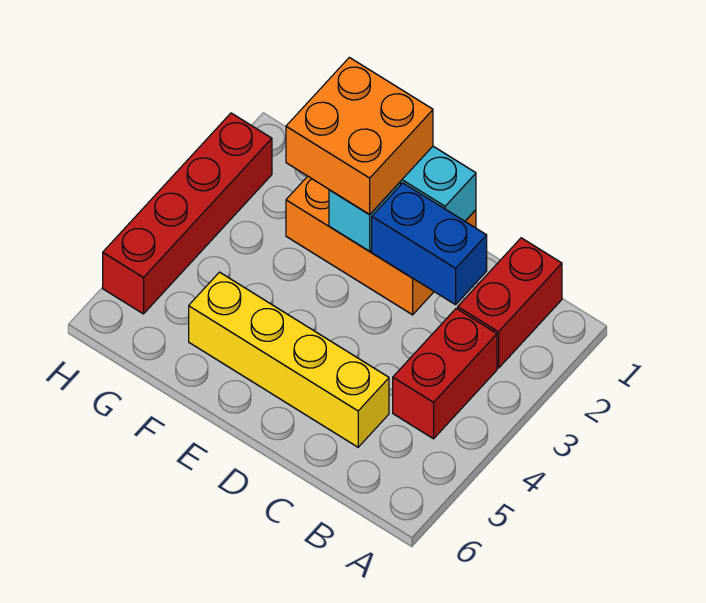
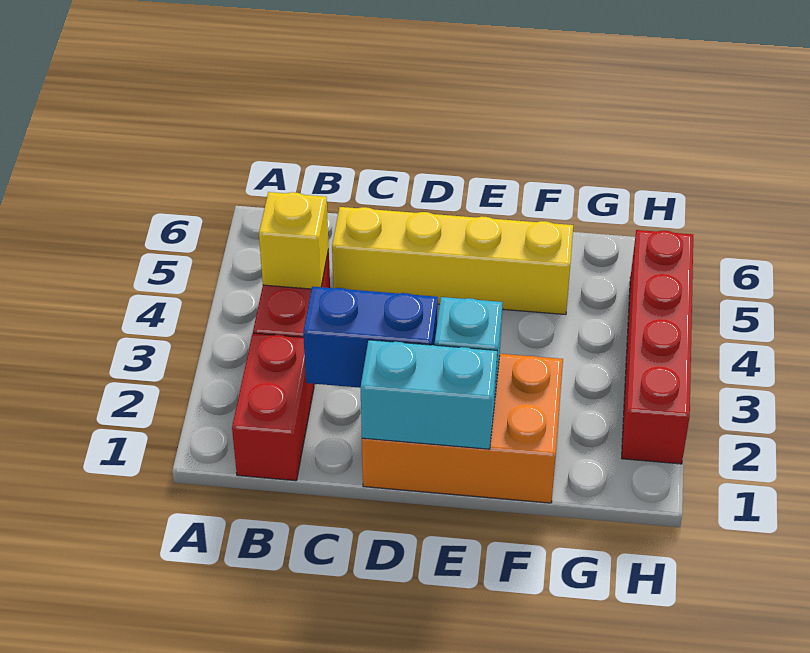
none -> yellow 1x1 brick [259,192,329,289]
orange 2x2 brick [286,57,433,215] -> none

